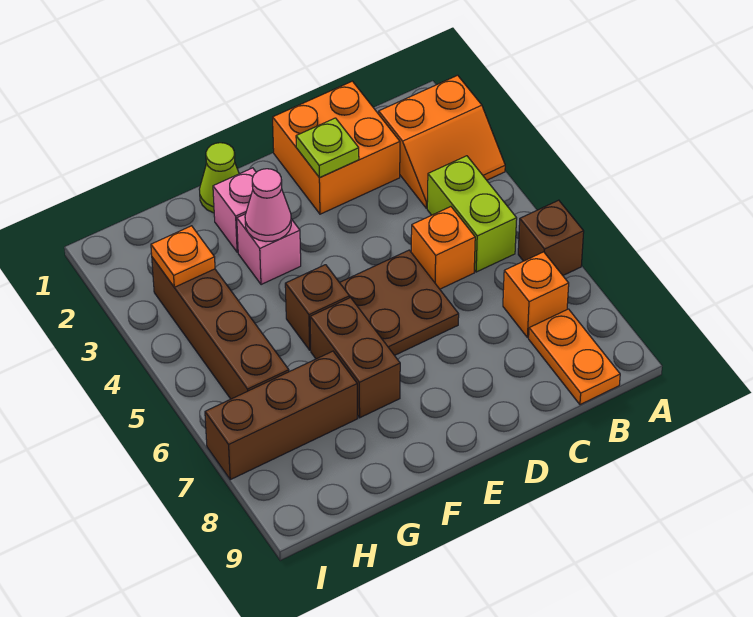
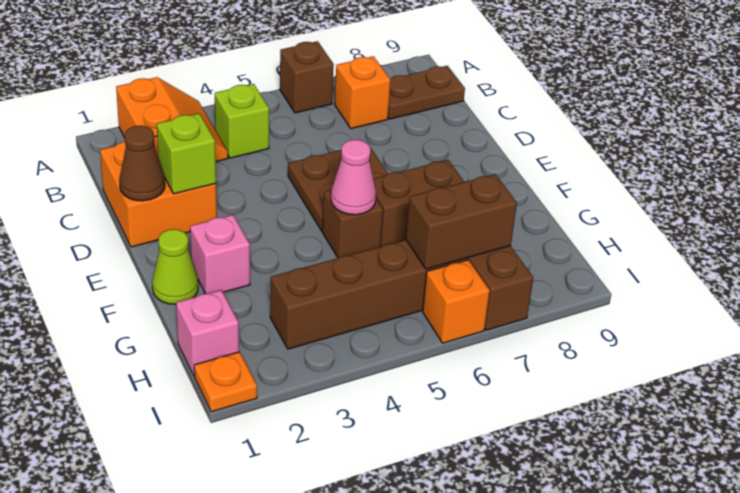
lime 1x2 brick [427,156,517,272] -> lime 1x1 brick [215,84,269,158]
orange 1x2 plate [529,309,620,405] -> brown 1x2 plate [388,66,465,119]
orange 1x1 brick [411,207,475,289] -> orange 1x1 brick moved to [423,260,490,343]
none -> brown 1x1 cone [119,126,165,201]
lime 1x1 plate [296,118,359,178] -> lime 1x1 brick [157,114,216,194]
pink 1x1 brick [237,214,301,285] -> pink 1x1 brick moved to [176,290,239,376]
pink 1x1 cone [245,169,291,242] -> pink 1x1 cone moved to [331,140,376,215]
orange 1x1 plate [151,226,215,287] -> orange 1x1 plate moved to [194,352,257,412]
none -> brown 1x2 brick [406,174,517,269]

